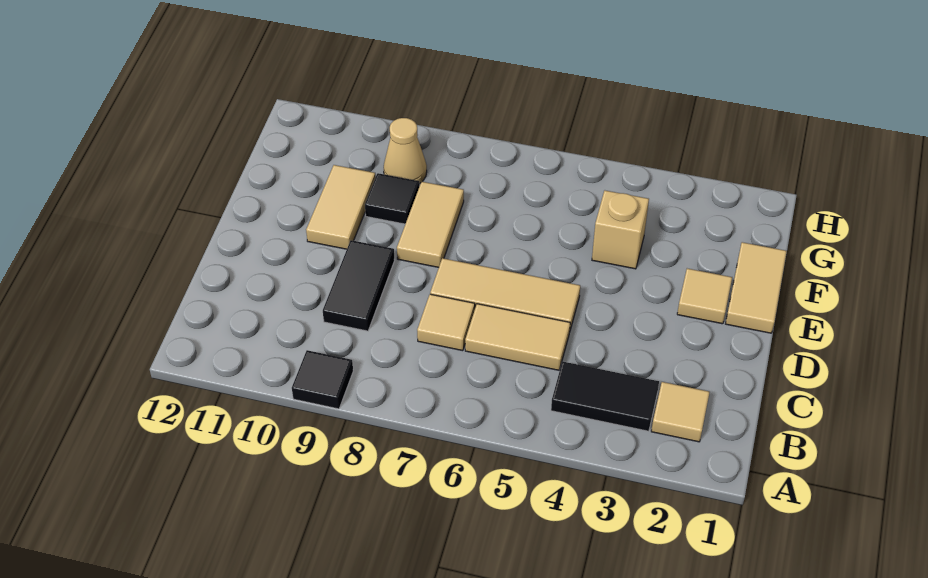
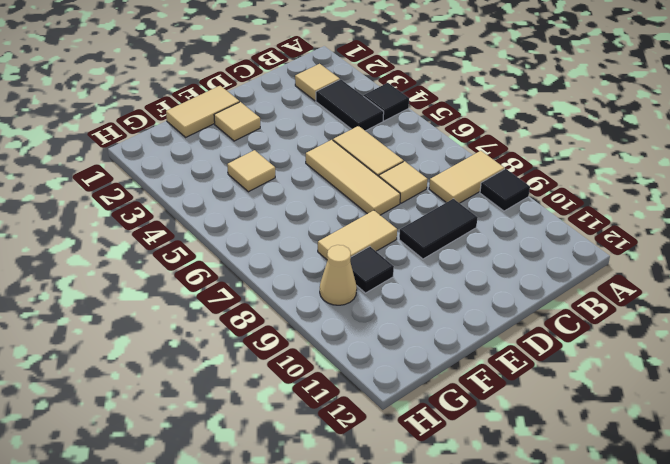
none -> black 1x1 tile [364,83,409,121]
tan 1x2 tile [306,165,376,249] -> tan 1x2 tile moved to [429,151,504,203]
tan 1x1 brick [592,191,649,269] -> tan 1x1 tile [227,150,275,192]

